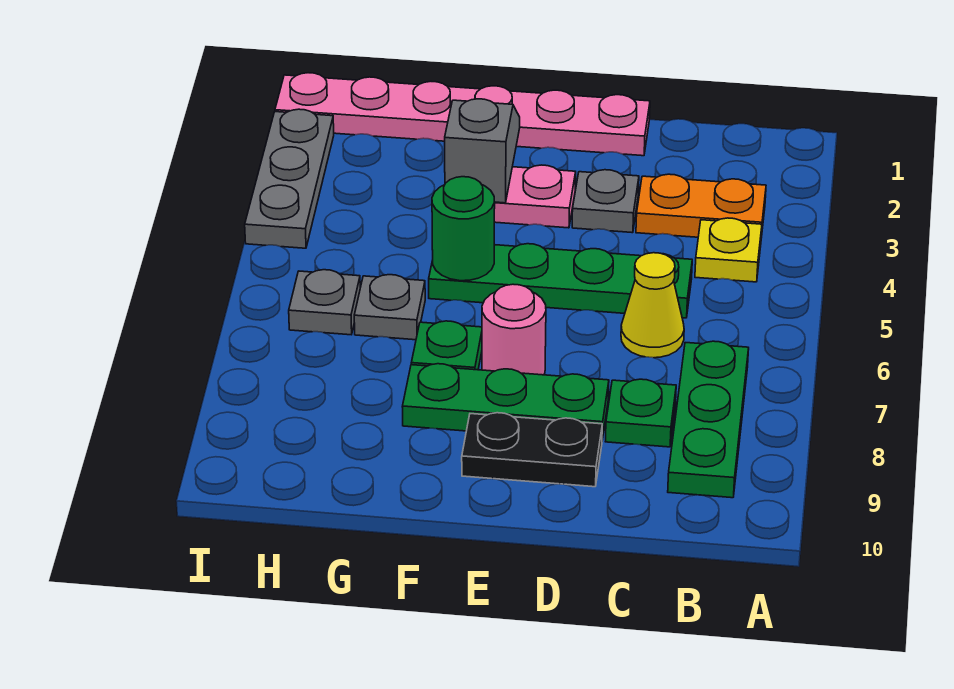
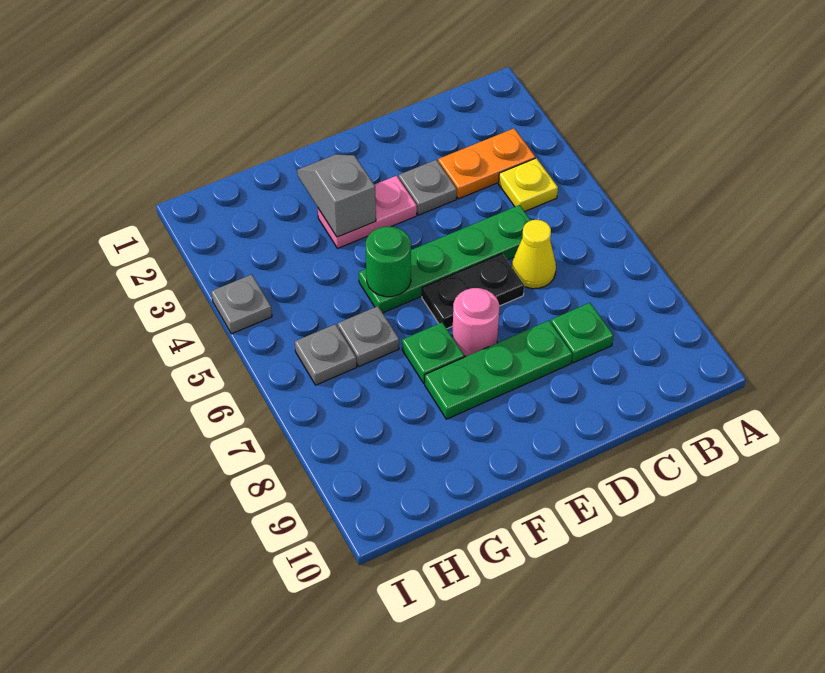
green 1x3 plate [668,341,749,498] -> none
pink 1x6 plate [275,73,650,156] -> none
black 1x2 plate [462,413,602,487] -> black 1x2 plate moved to [422,254,524,329]
grey 1x3 plate [245,109,334,248] -> grey 1x1 plate [211,274,272,334]

